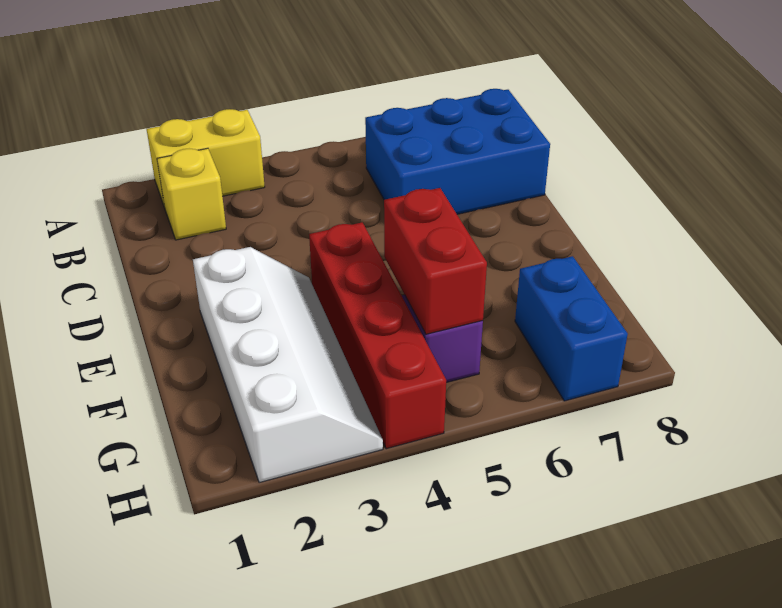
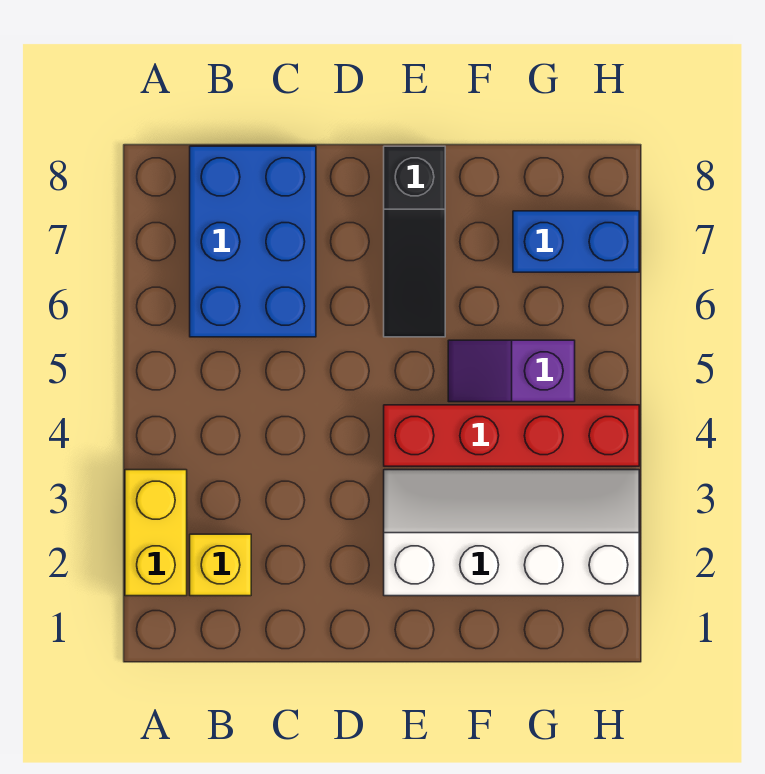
none -> black 1x3 slope [384,146,445,337]
red 1x2 brick [384,188,487,334] -> none

